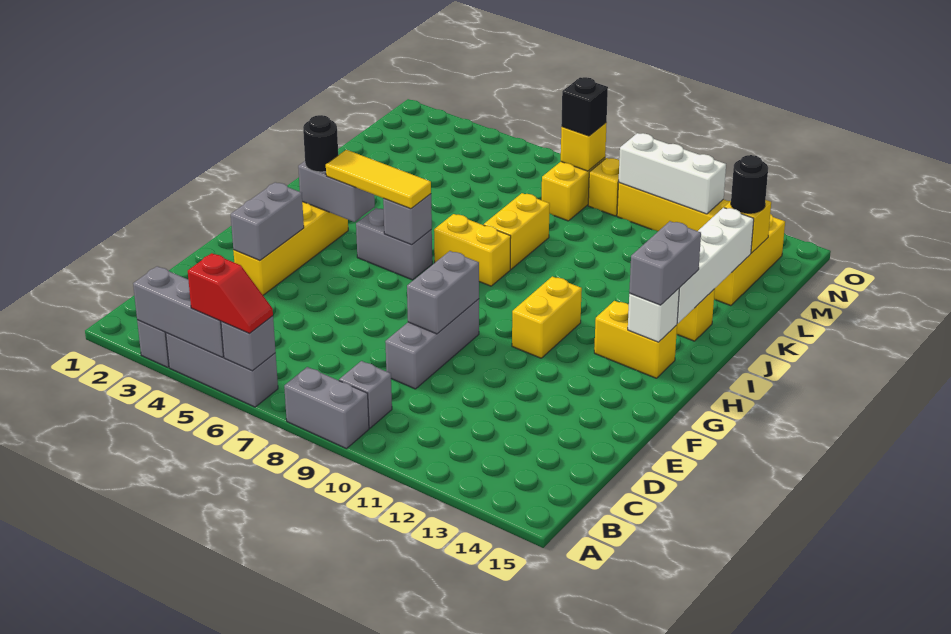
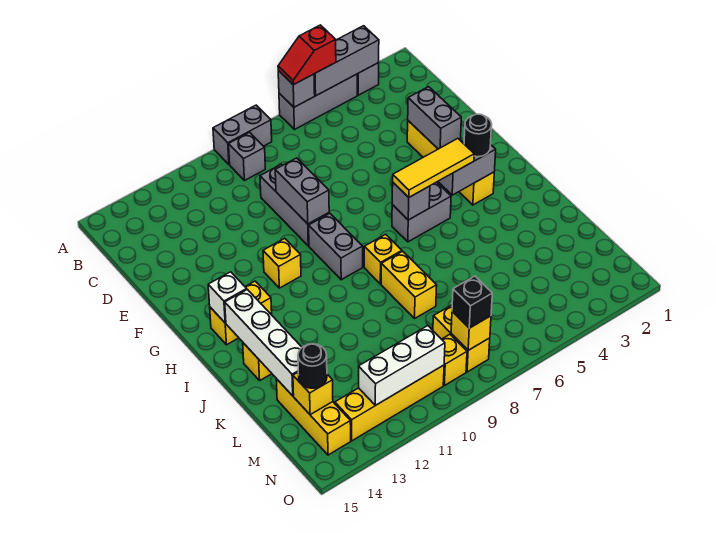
yellow 1x2 brick [512,276,582,358] -> yellow 1x1 brick [263,238,301,288]
grey 1x2 brick [629,221,701,305] -> grey 1x2 brick moved to [309,213,363,280]
yellow 1x2 brick [434,214,511,286] -> yellow 1x1 brick [364,234,402,284]

